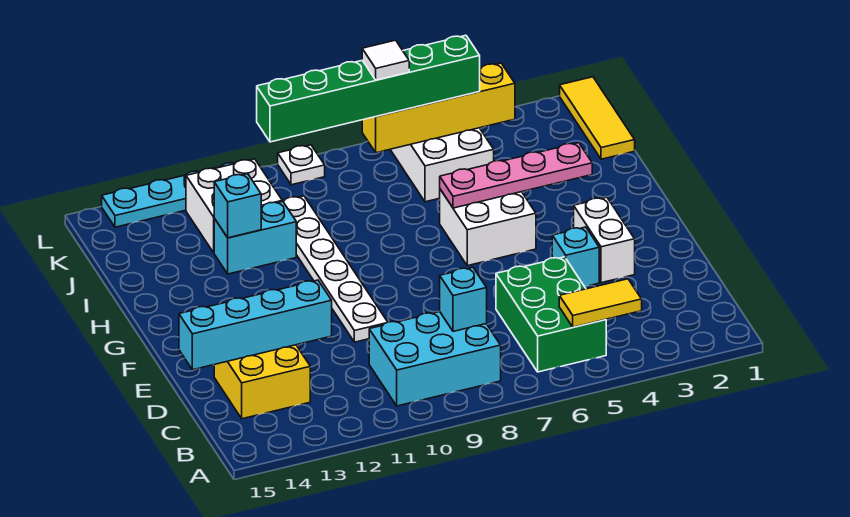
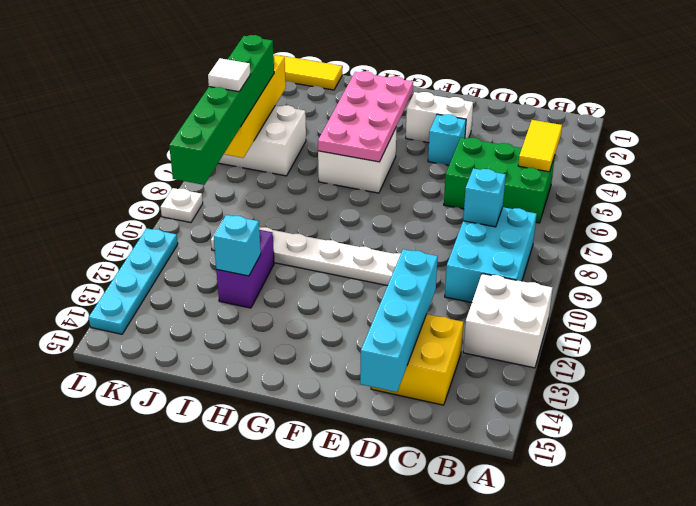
pink 1x4 plate [440,143,592,208] -> pink 2x4 plate [318,71,413,162]
cyan 1x2 brick [214,201,296,274] -> purple 1x2 brick [216,230,274,308]
white 2x2 brick [186,159,282,253] -> white 2x2 brick moved to [463,274,552,368]

